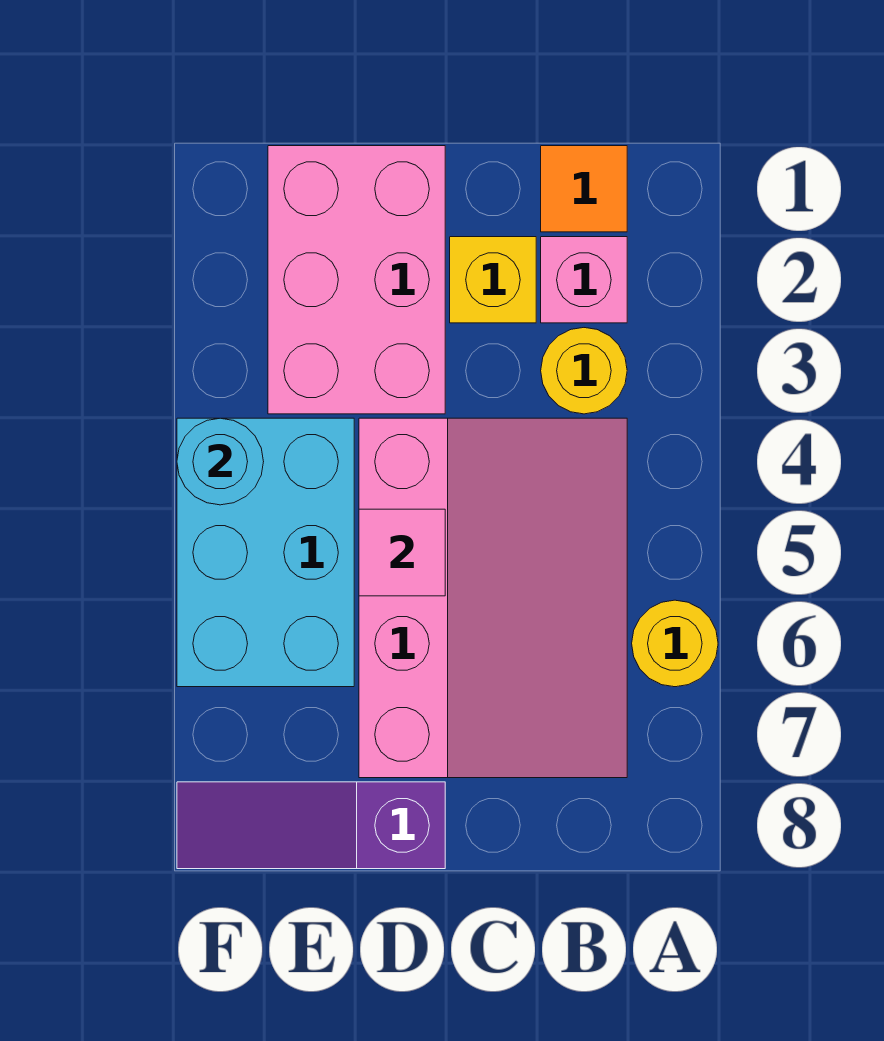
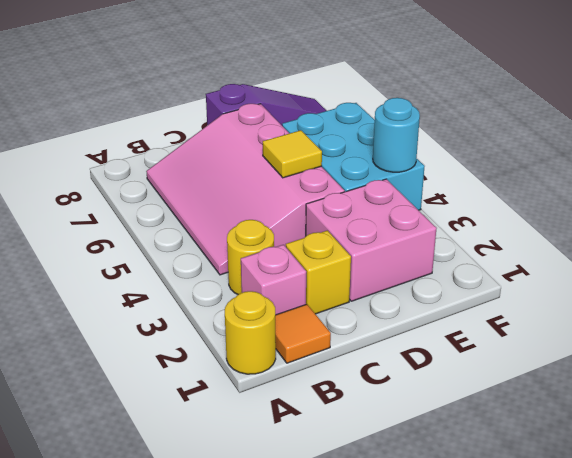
yellow 1x1 round brick [632,600,718,687] -> yellow 1x1 round brick moved to [225,291,276,374]
pink 2x3 brick [268,146,445,414] -> pink 2x2 brick [306,179,437,301]
pink 1x1 tile [359,509,445,596] -> yellow 1x1 tile [263,130,322,178]

